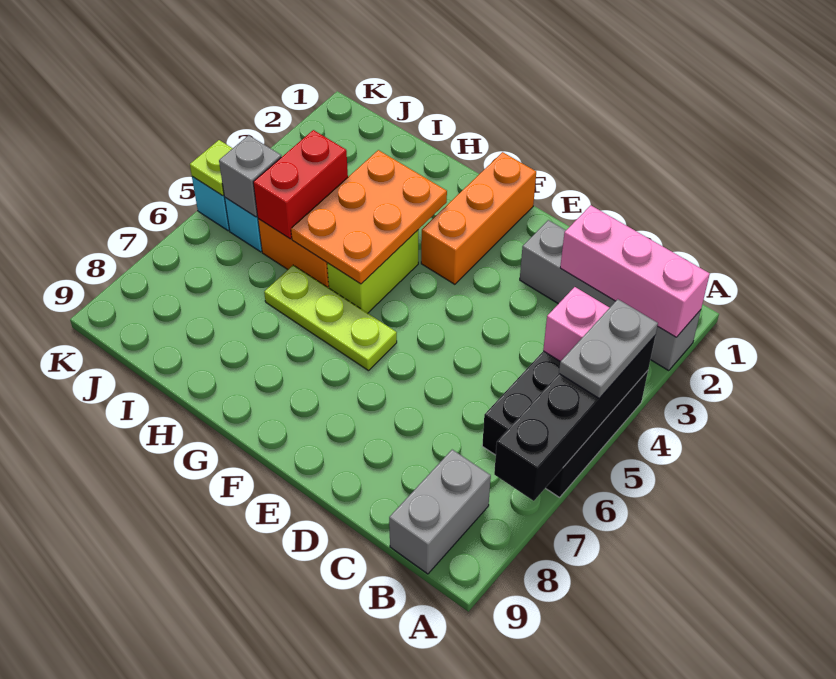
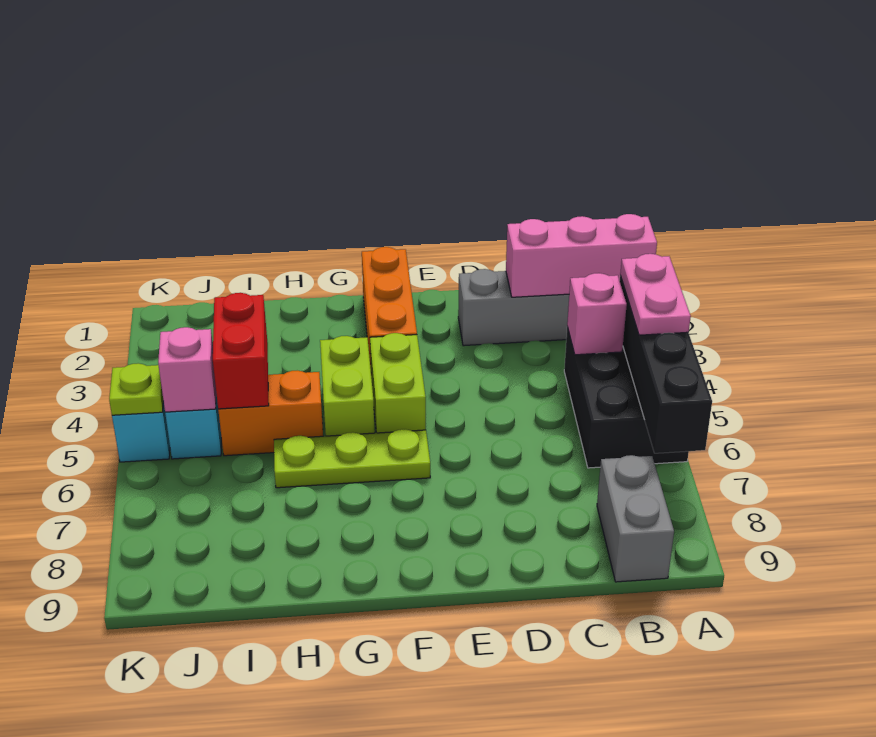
grey 1x2 plate [559,299,658,398] -> pink 1x2 plate [620,254,691,335]
none -> lime 1x2 brick [370,333,426,433]
orange 2x3 plate [291,150,447,284] -> none
grey 1x1 brick [219,135,281,217] -> pink 1x1 brick [158,327,216,412]

